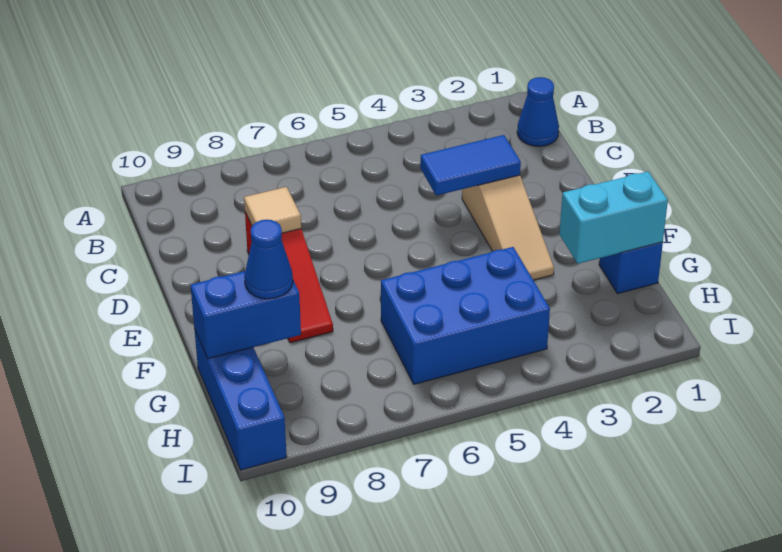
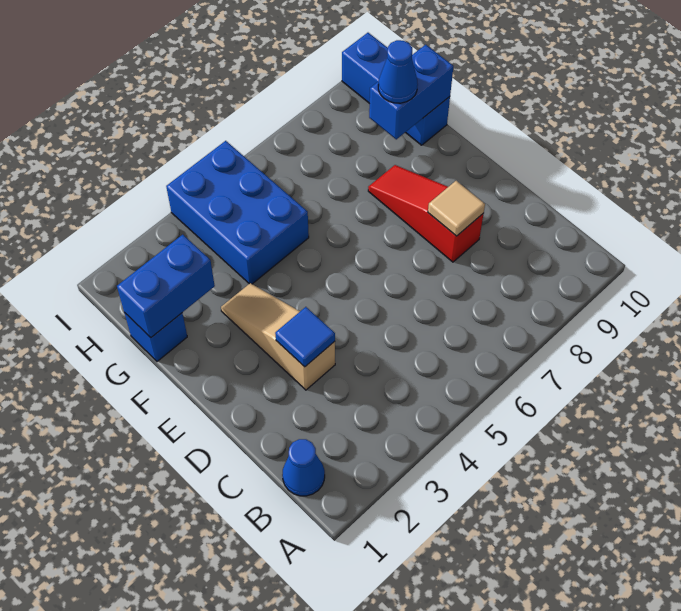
blue 1x2 tile [420,135,521,196] -> blue 1x1 tile [275,307,335,367]
cyan 1x2 brick [559,171,668,264] -> blue 1x2 brick [117,235,215,337]
blue 2x3 brick [381,247,550,384] -> blue 2x3 brick turned to [166,141,309,284]

